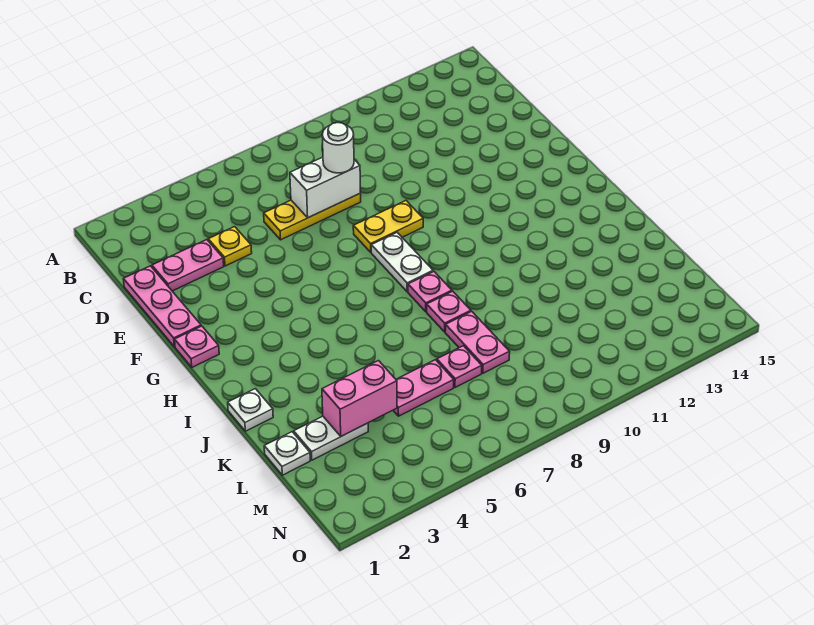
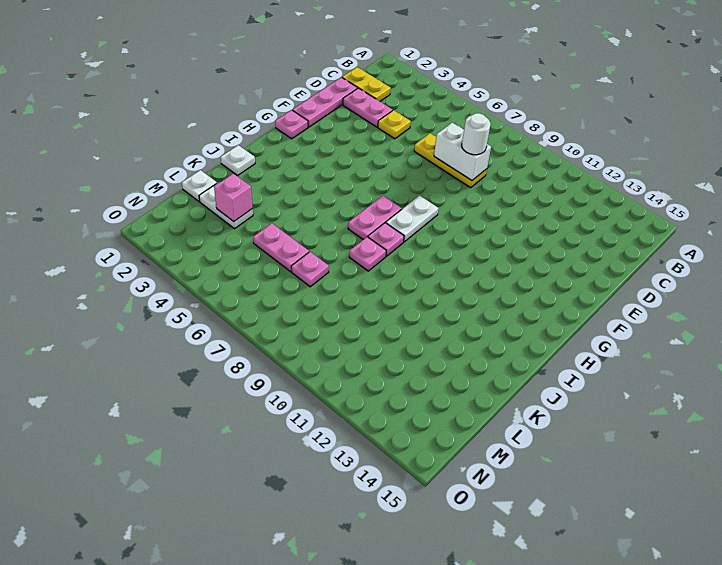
yellow 1x2 plate [353,201,423,252] -> yellow 1x2 plate moved to [342,67,391,101]
pink 1x2 plate [445,311,510,373] -> pink 1x2 plate moved to [348,196,402,240]
pink 1x2 brick [322,361,397,436] -> pink 1x1 brick [214,174,252,221]

